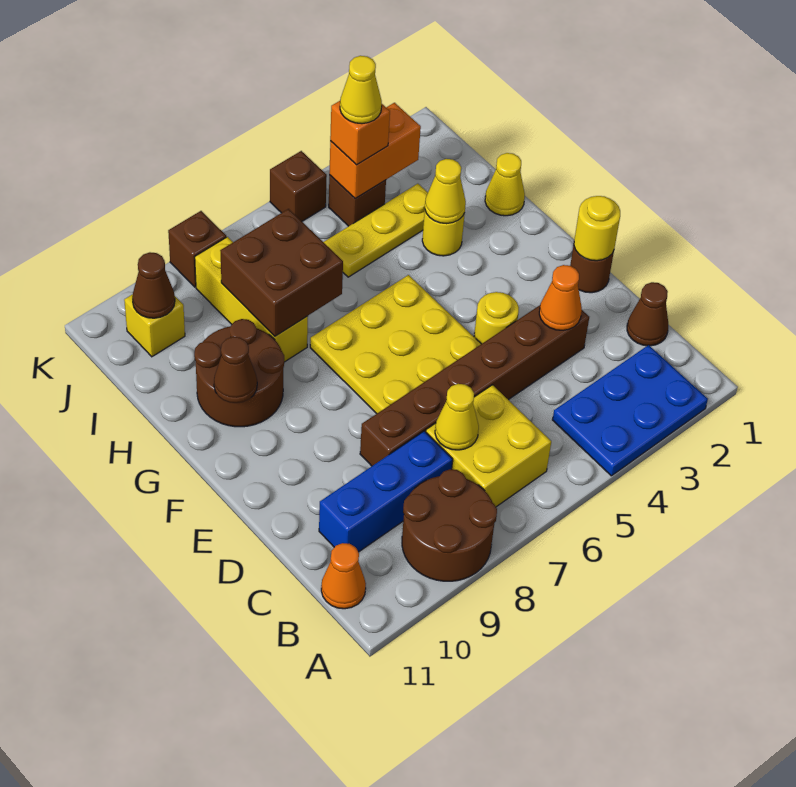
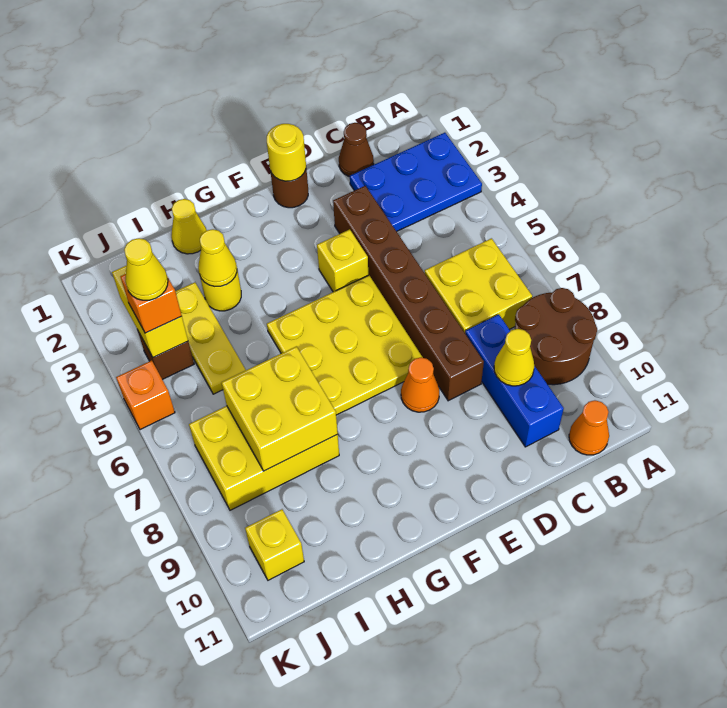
blue 2x3 plate [553,345,708,476] -> blue 2x3 plate turned to [350,133,482,232]
yellow 1x1 cone [435,384,479,450] -> yellow 1x1 cone moved to [494,329,534,386]
orange 1x1 cone [539,265,582,330] -> orange 1x1 cone moved to [401,357,439,412]
yellow 1x1 round brick [474,292,519,344] -> yellow 1x1 brick [317,229,368,292]
brown 2x2 round brick [194,319,284,427] -> none
brown 1x1 cone [214,337,257,403] -> none
brown 2x2 brick [220,209,343,336] -> yellow 2x2 brick [221,346,338,471]
yellow 1x3 brick [195,237,308,362] -> yellow 2x3 brick [189,406,339,510]
orange 1x2 brick [329,103,421,199] -> yellow 1x2 brick [112,266,188,357]
brown 1x1 cone [132,252,175,318] -> none
brown 1x1 brick [270,151,327,221] -> orange 1x1 brick [116,360,175,430]
brown 1x1 brick [168,211,226,287] -> none

